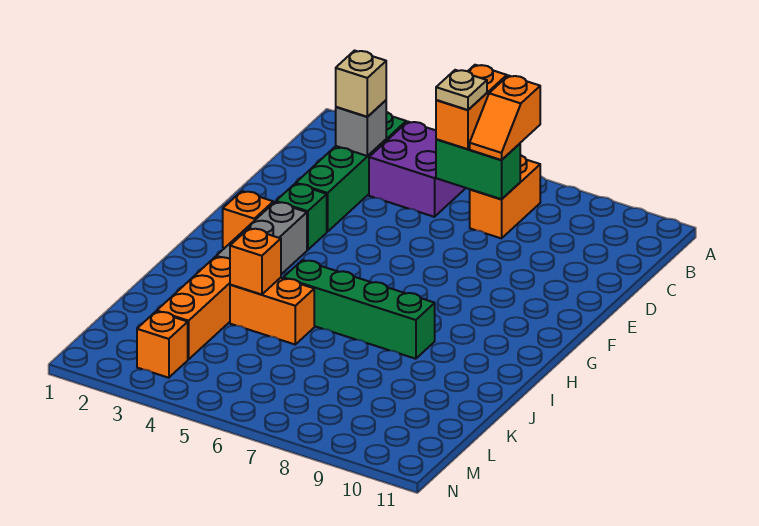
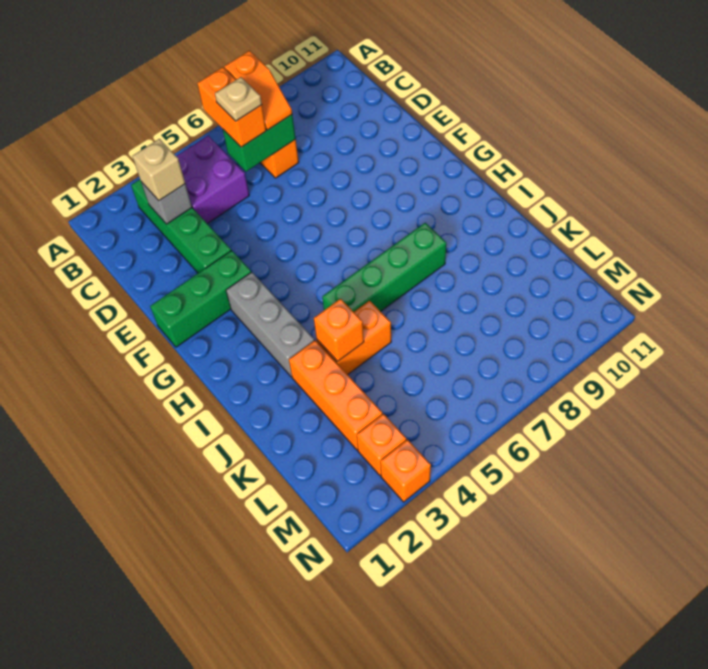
green 1x1 brick [276,184,327,250] -> green 1x3 brick [150,250,251,347]
orange 1x1 brick [223,191,273,248] -> orange 1x1 brick moved to [380,440,431,502]

